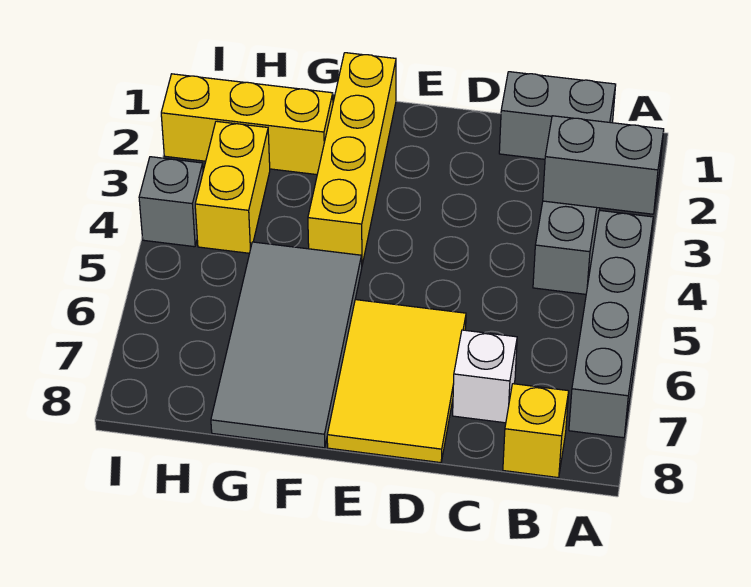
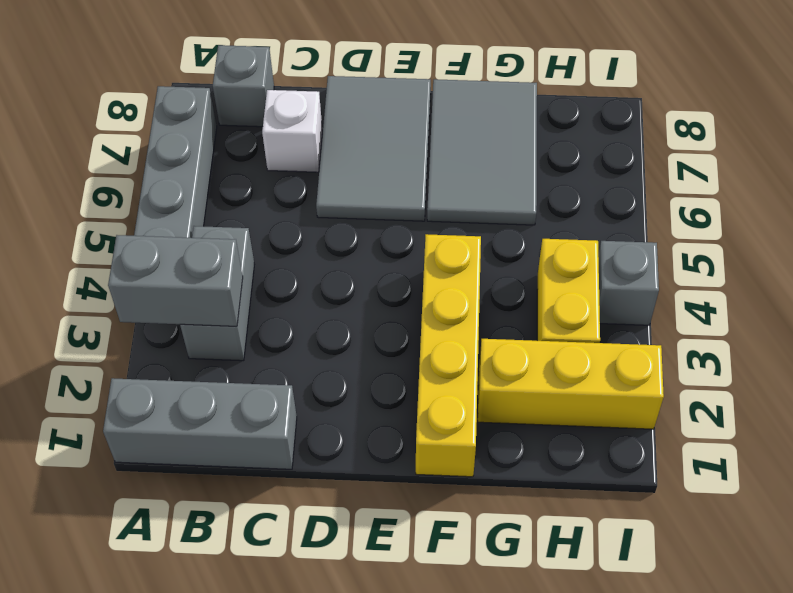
grey 1x2 brick [499,72,616,159] -> grey 1x3 brick [103,378,297,469]
yellow 1x1 brick [503,384,569,478] -> grey 1x1 brick [213,45,274,127]
yellow 2x3 tile [327,300,466,463] -> grey 2x3 tile [316,76,431,221]
grey 2x4 tile [211,242,362,448] -> grey 2x3 tile [427,79,537,225]

